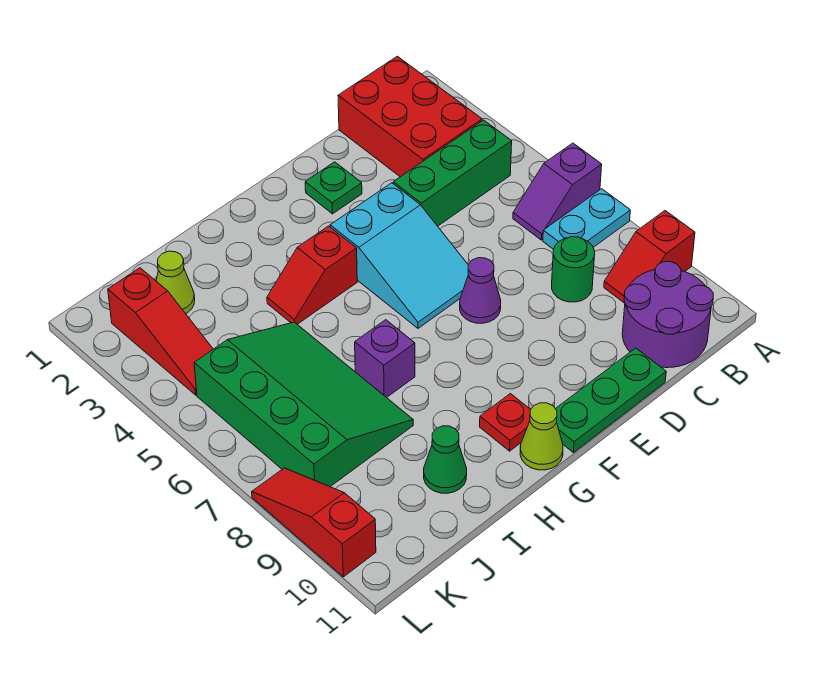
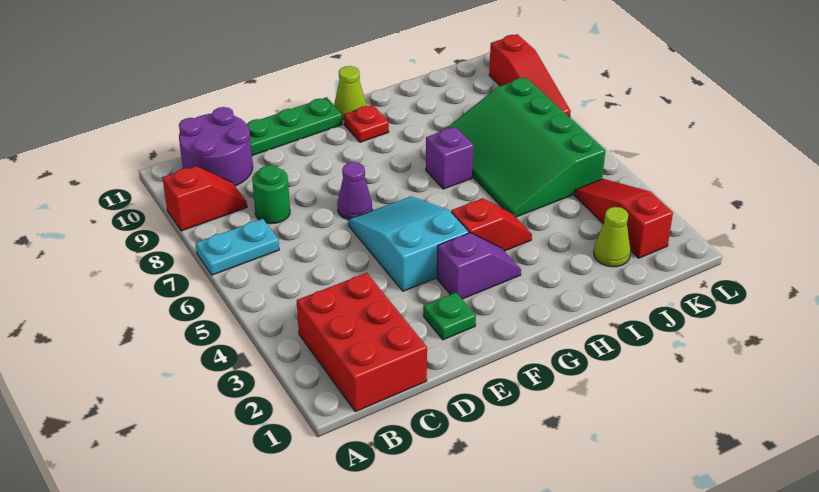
purple 1x2 slope [513,143,602,240] -> purple 1x2 slope moved to [437,233,521,299]
green 1x3 brick [393,120,512,226] -> none
green 1x1 cone [424,426,467,493] -> none

